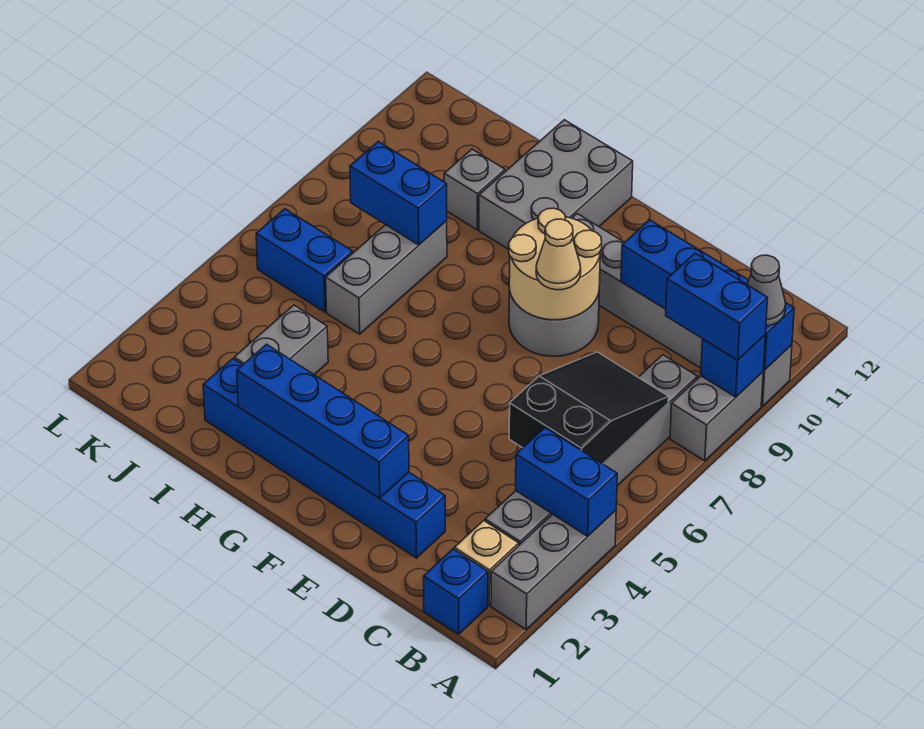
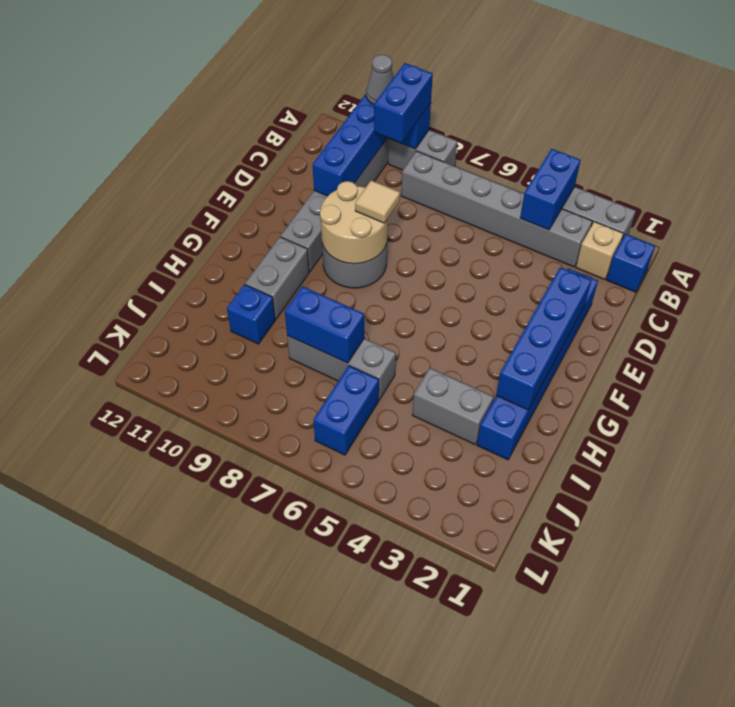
black 2x3 slope [509,352,669,464] -> none
tan 1x1 cone [536,219,581,290] -> tan 1x1 tile [355,180,400,223]
grey 2x3 brick [479,120,633,249] -> grey 1x2 brick [245,237,309,319]
blue 1x2 brick [350,142,447,245] -> blue 1x2 brick turned to [285,286,364,363]
grey 1x1 brick [444,149,505,230] -> blue 1x1 brick [227,285,275,344]

